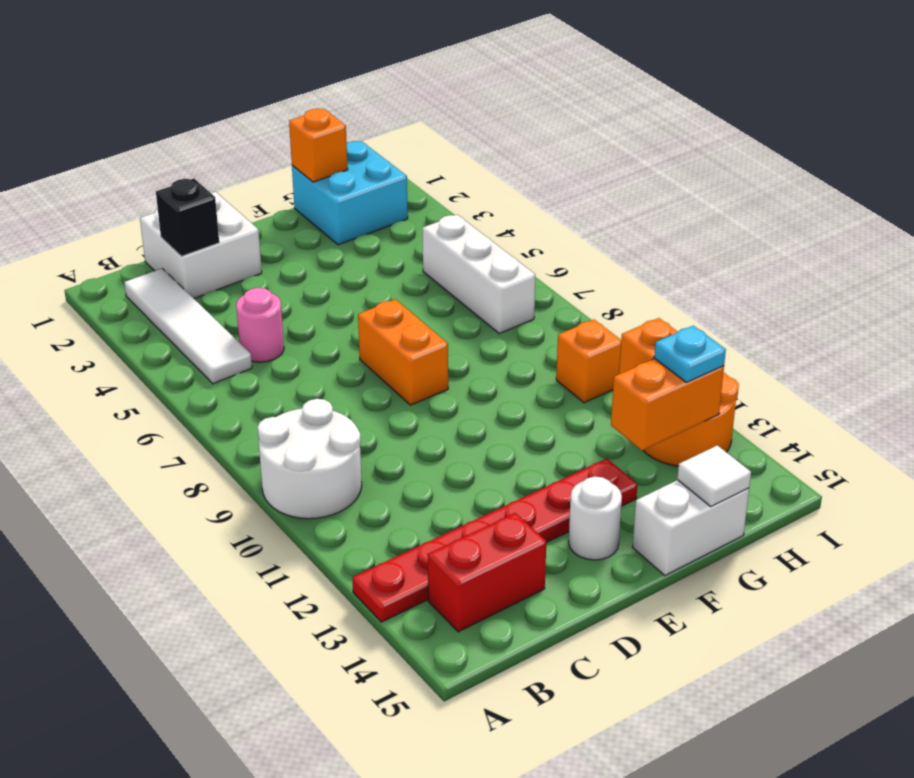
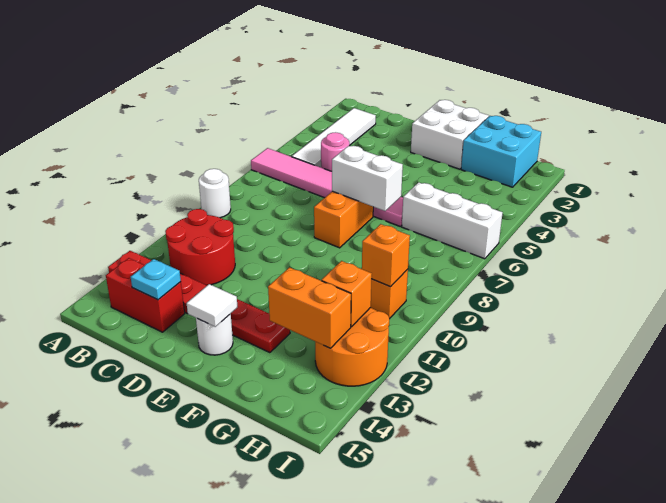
none -> pink 1x6 tile [251,148,403,226]
white 2x2 round brick [258,399,362,519] -> white 1x1 round brick [199,169,231,218]
none -> red 2x2 round brick [165,209,235,285]
white 2x2 brick [140,192,262,298] -> white 2x2 brick moved to [411,100,489,169]
black 1x1 brick [156,179,219,256] -> none
white 1x2 brick [633,480,749,576] -> white 1x2 brick moved to [332,146,403,211]
orange 1x1 brick [289,109,348,182] -> orange 1x1 brick moved to [362,224,410,287]
white 1x1 tile [677,445,751,506] -> white 1x1 tile moved to [187,284,237,327]
white 1x3 brick [422,215,535,333] -> white 1x3 brick turned to [402,182,502,259]
cyan 1x1 plate [654,326,726,382] -> cyan 1x1 plate moved to [131,259,181,300]

